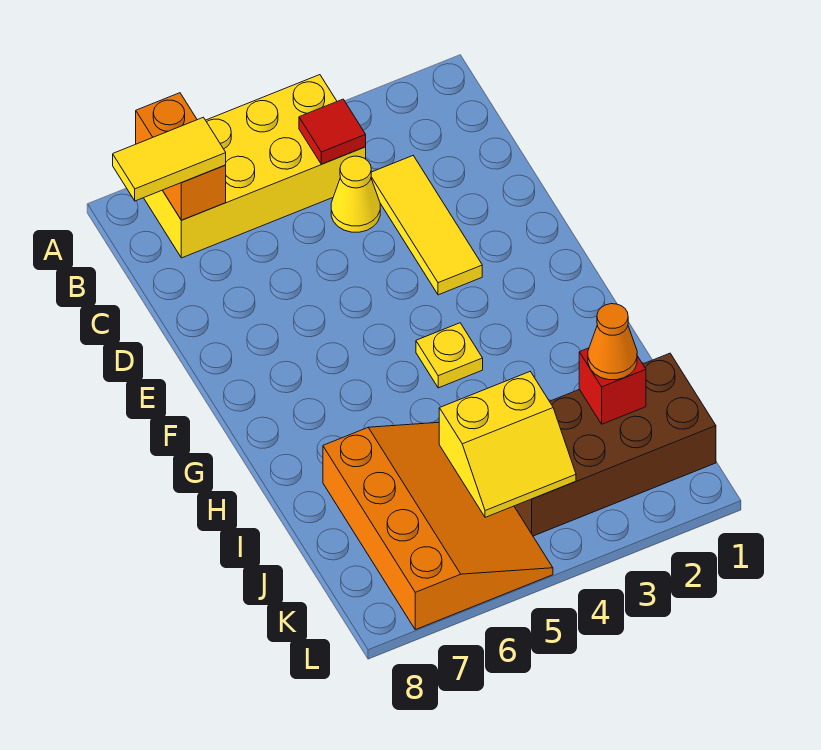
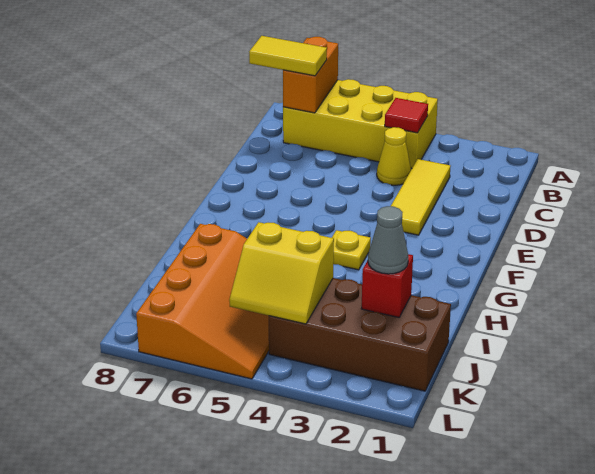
orange 1x1 cone [588,304,637,380] -> grey 1x1 cone [368,206,408,274]

